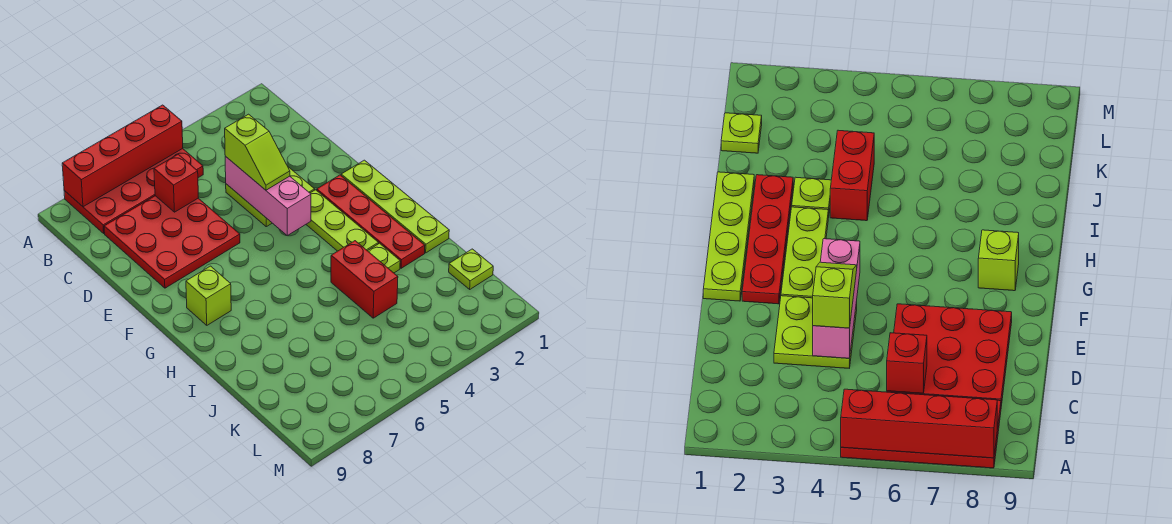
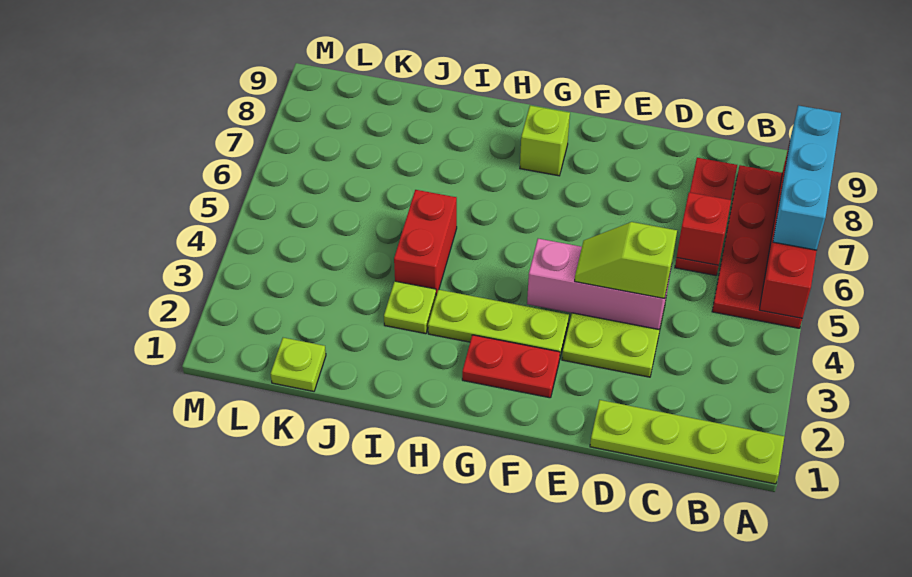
none -> cyan 1x3 brick [773,105,841,250]
red 3x3 plate [104,196,240,288] -> red 1x3 plate [675,158,737,275]
lime 1x4 plate [341,160,449,253] -> lime 1x4 plate moved to [590,400,784,484]
red 1x4 plate [317,175,425,268] -> red 1x2 plate [462,335,560,398]
red 1x2 brick [331,241,398,318] -> red 1x2 brick turned to [394,190,457,295]

